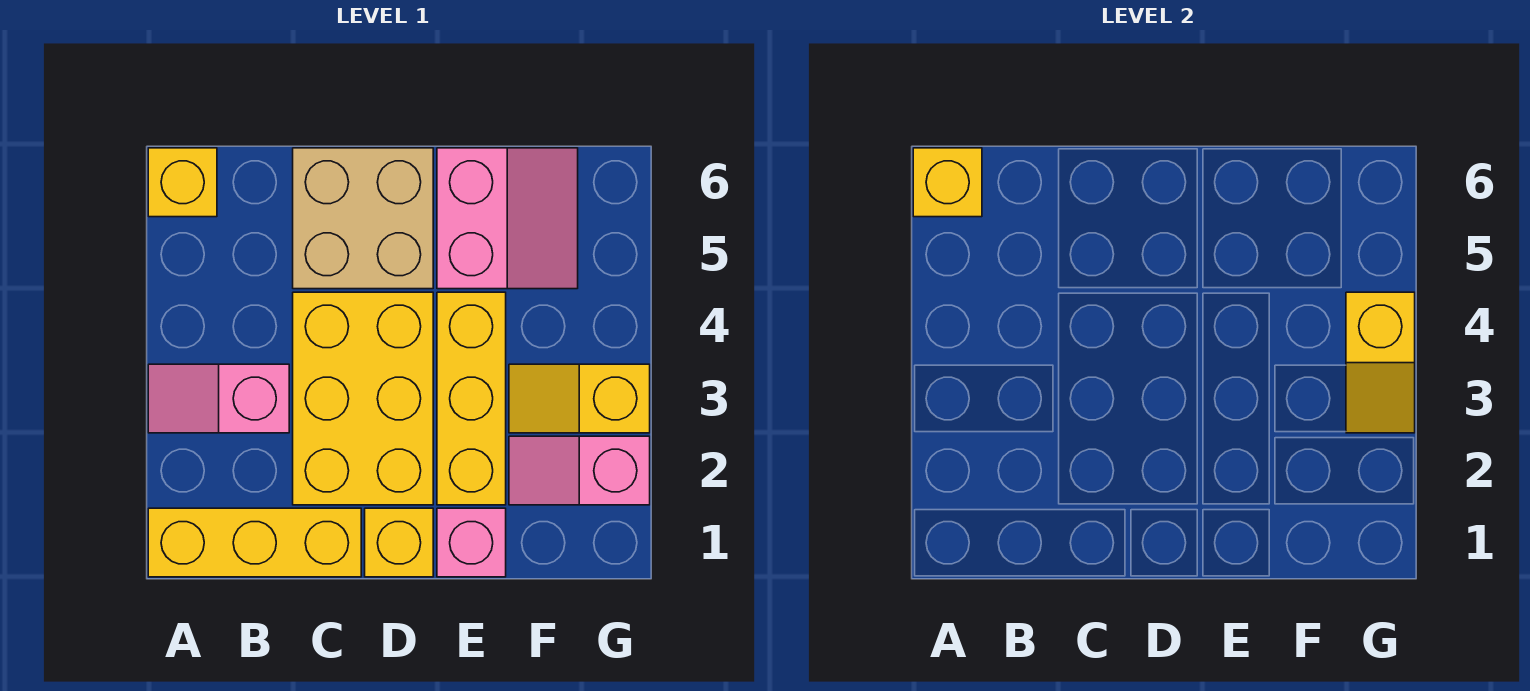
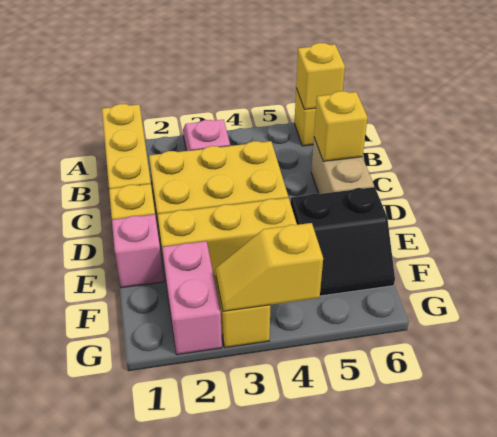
tan 2x2 brick [293,148,433,289] -> tan 1x2 brick [311,138,374,194]
none -> yellow 1x1 brick [314,91,368,161]
pink 2x2 slope [437,148,578,289] -> black 2x2 slope [291,187,395,296]
pink 1x2 slope [509,436,650,505] -> pink 1x2 brick [162,241,222,355]

